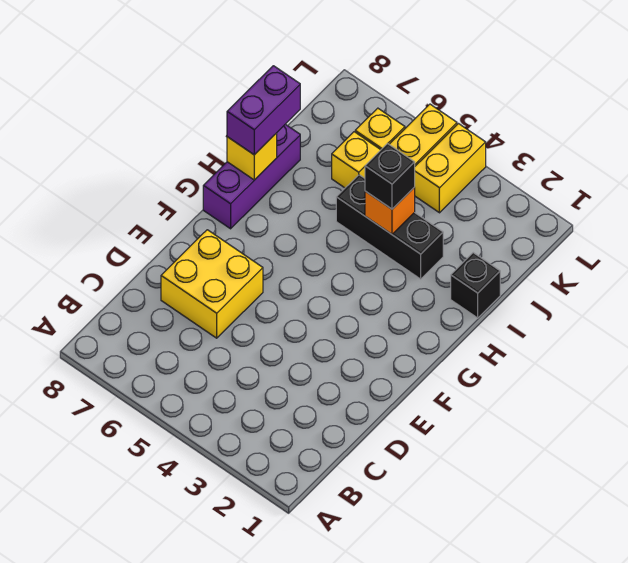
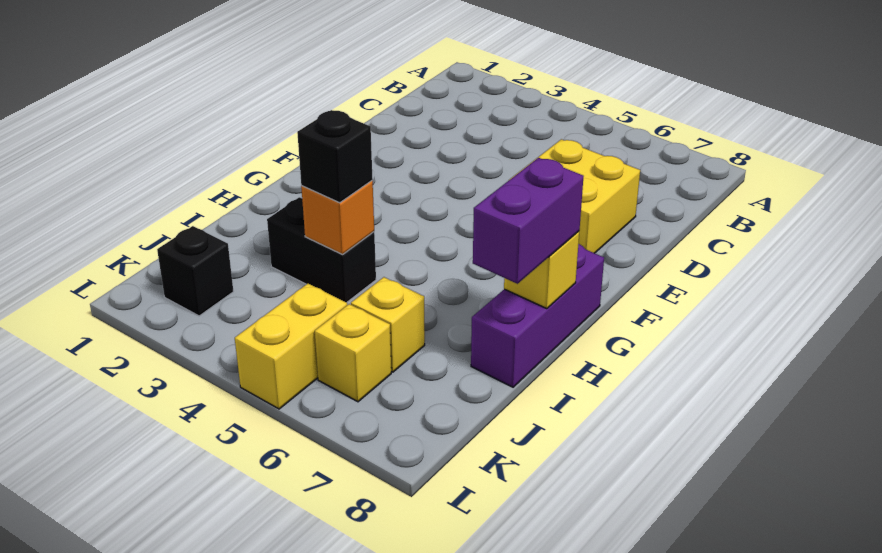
black 1x1 brick [451,253,500,318] -> black 1x1 brick moved to [157,226,233,316]
black 1x3 brick [336,175,443,279] -> black 1x2 brick [267,197,376,303]
yellow 1x2 brick [415,124,486,213] -> none

